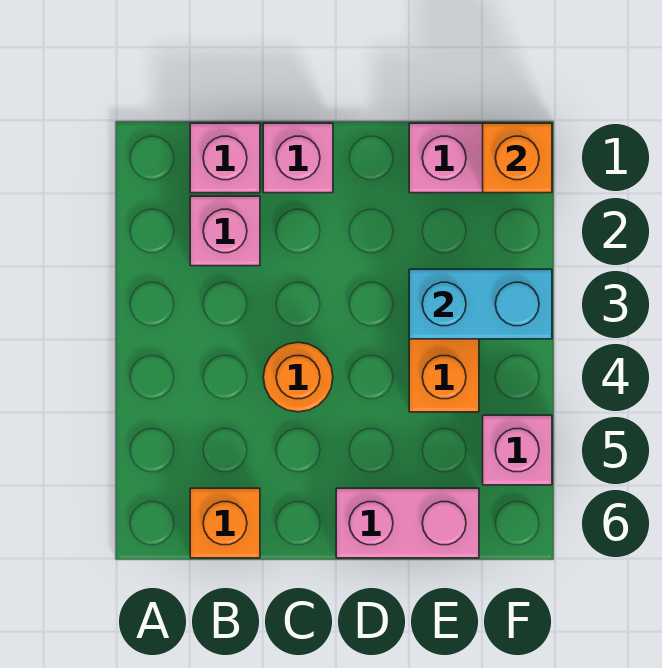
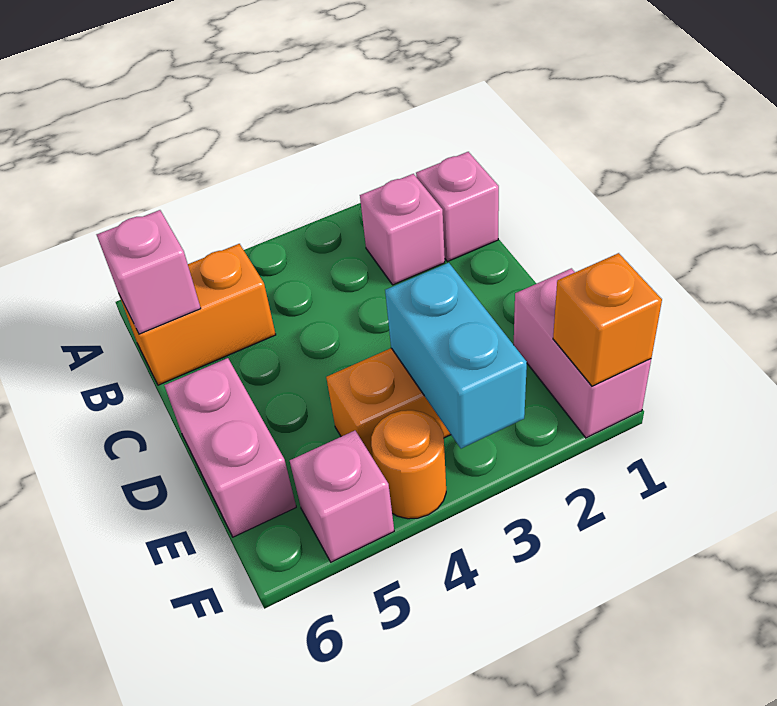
orange 1x1 brick [190,488,260,558] -> orange 1x2 brick [119,244,276,385]
pink 1x1 brick [263,123,333,193] -> pink 1x1 brick moved to [97,210,201,334]
orange 1x1 round brick [263,342,333,412] -> orange 1x1 round brick moved to [371,410,446,519]

